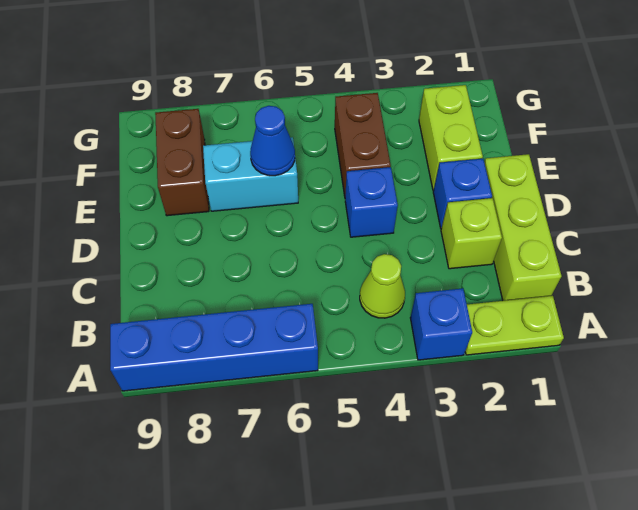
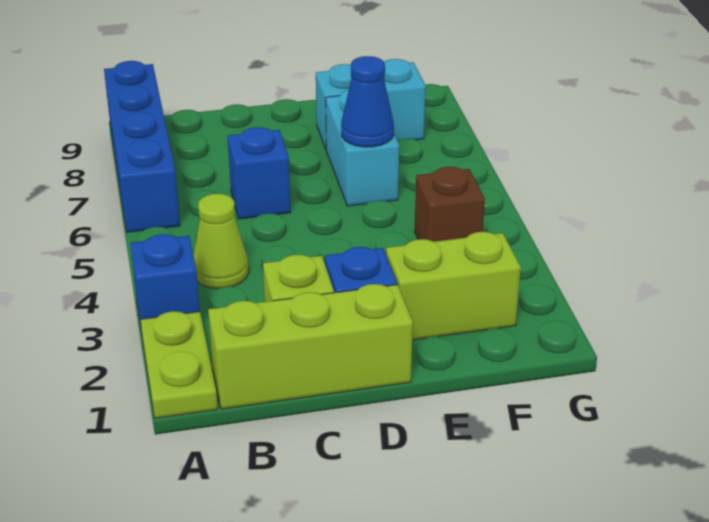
blue 1x1 brick [345,167,398,237] -> blue 1x1 brick moved to [228,127,291,219]
brown 1x2 brick [335,93,391,196] -> brown 1x1 brick [415,167,485,242]
brown 1x2 brick [155,109,209,216] -> cyan 1x2 brick [316,59,426,149]

